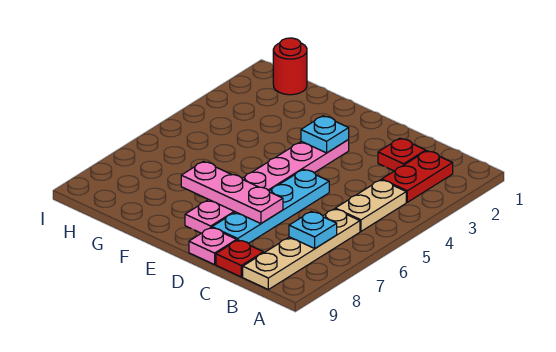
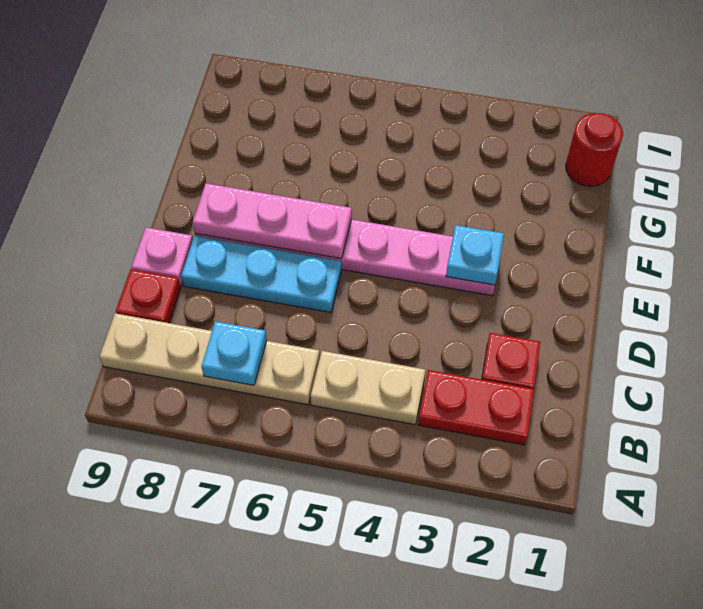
cyan 1x4 plate [212,169,329,243] -> cyan 1x3 plate [181,236,341,313]
pink 1x3 plate [181,161,283,224] -> pink 1x3 plate turned to [193,183,352,259]

